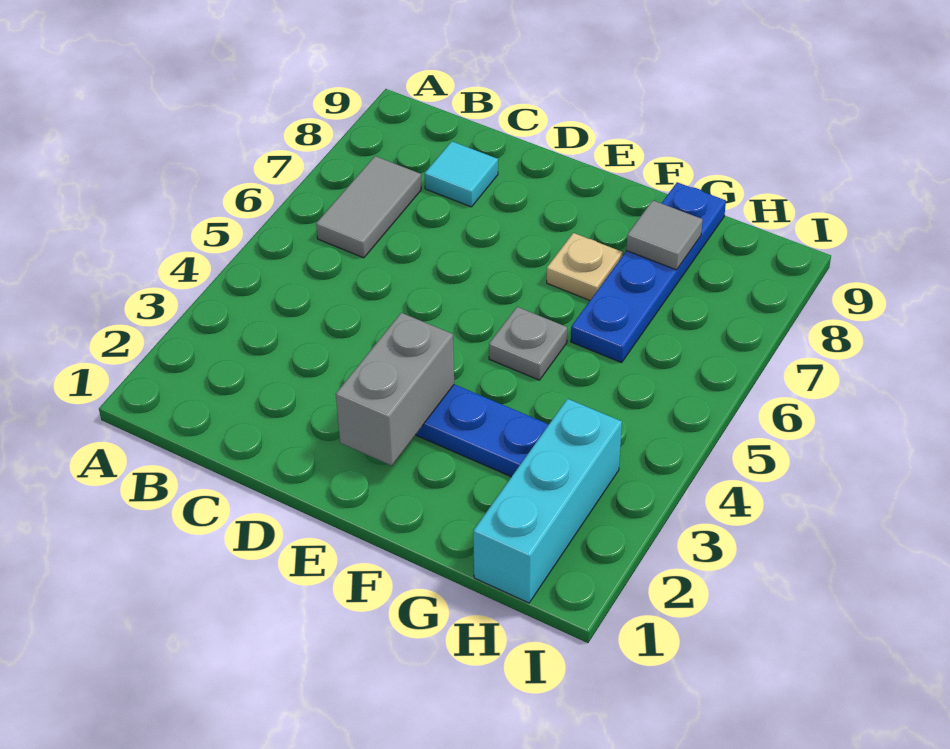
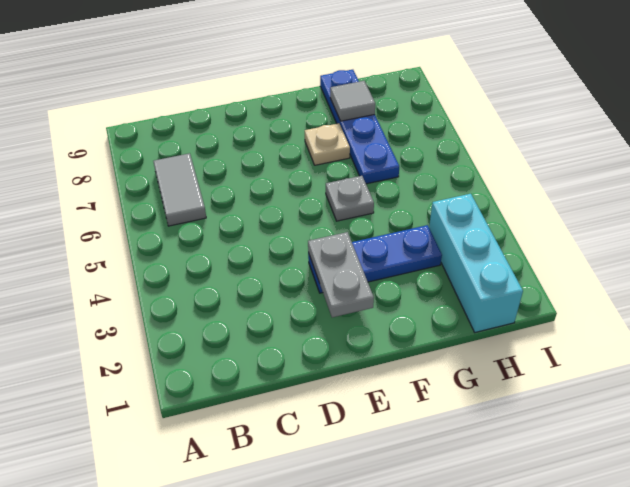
cyan 1x1 tile [425,141,498,207] -> none
grey 1x2 brick [336,313,454,466] -> grey 1x2 plate [308,232,374,317]

